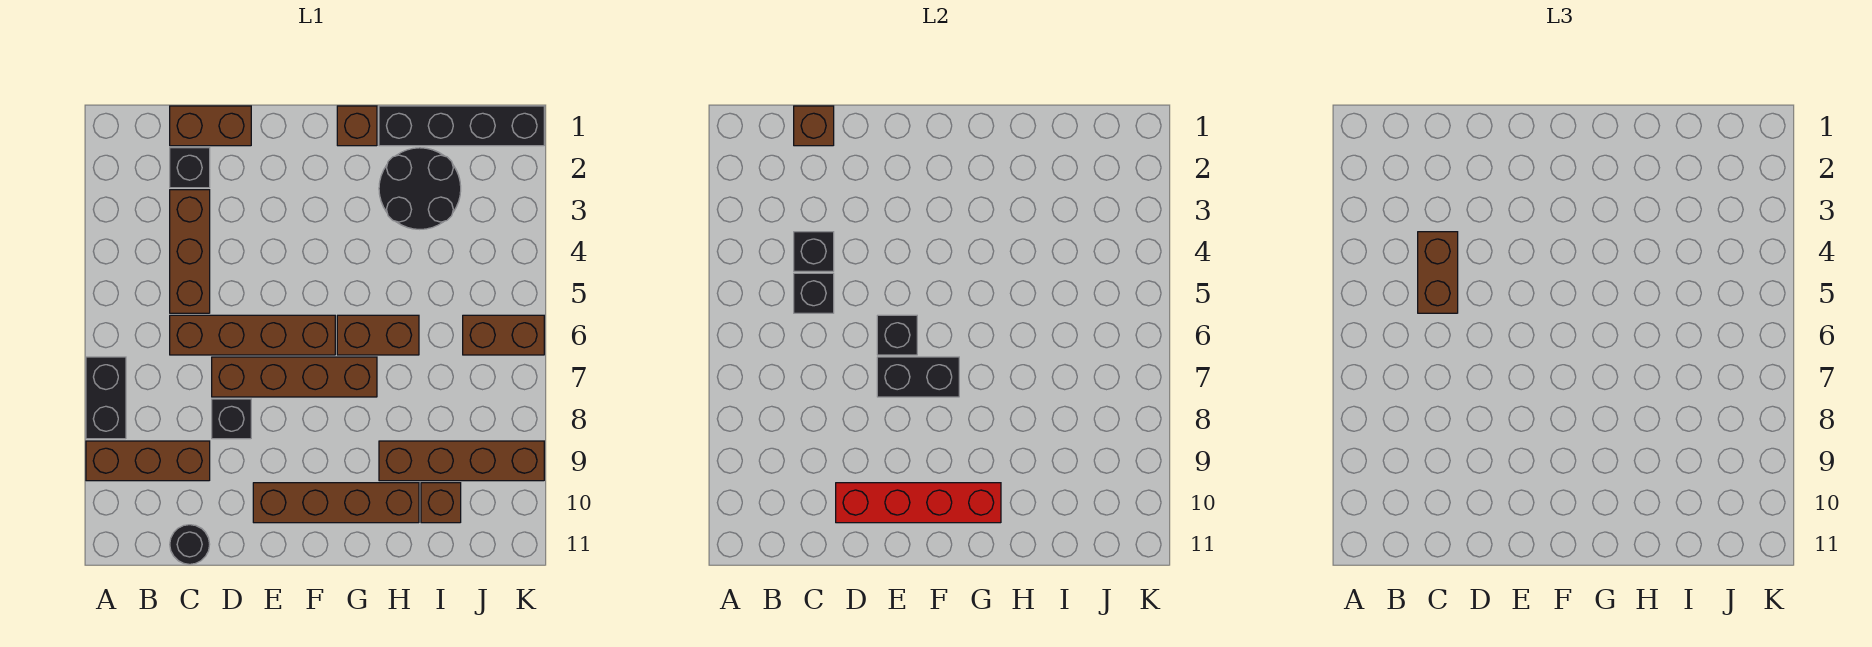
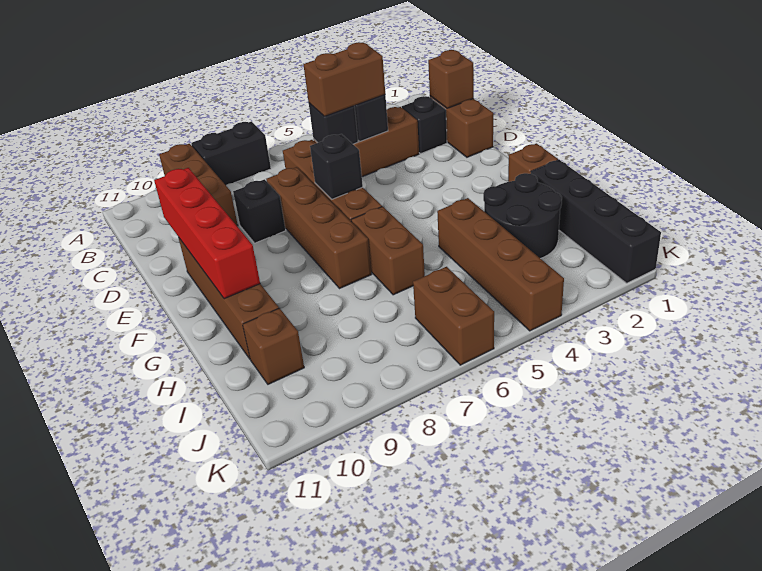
black 1x1 round brick [170,525,210,564] -> none
black 1x2 brick [877,357,959,397] -> none
brown 1x4 brick [379,441,544,481] -> brown 1x4 brick moved to [437,198,564,331]

